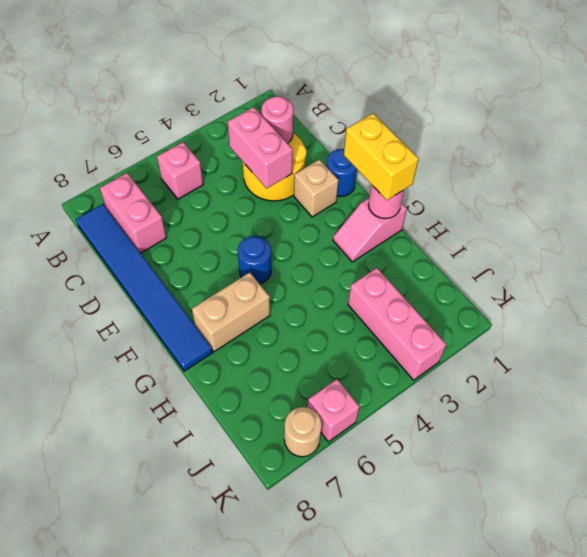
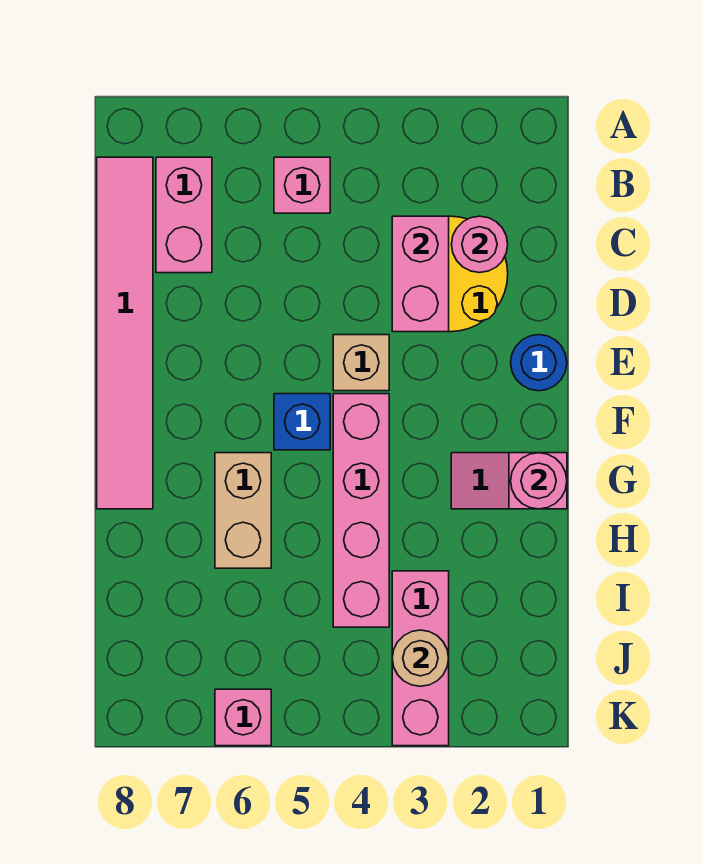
blue 1x6 tile [76,204,212,371] -> pink 1x6 tile [97,157,153,509]
tan 1x1 brick [294,159,339,217] -> tan 1x1 brick moved to [333,335,389,391]
yellow 1x2 brick [344,113,419,200] -> none
none -> pink 1x4 brick [333,394,389,627]
blue 1x1 round brick [238,236,271,284] -> blue 1x1 brick [274,394,330,450]
tan 1x2 brick [192,272,270,352] -> tan 1x2 brick turned to [215,453,271,568]
tan 1x1 round brick [284,407,322,457] -> tan 1x1 round brick moved to [392,630,449,686]

